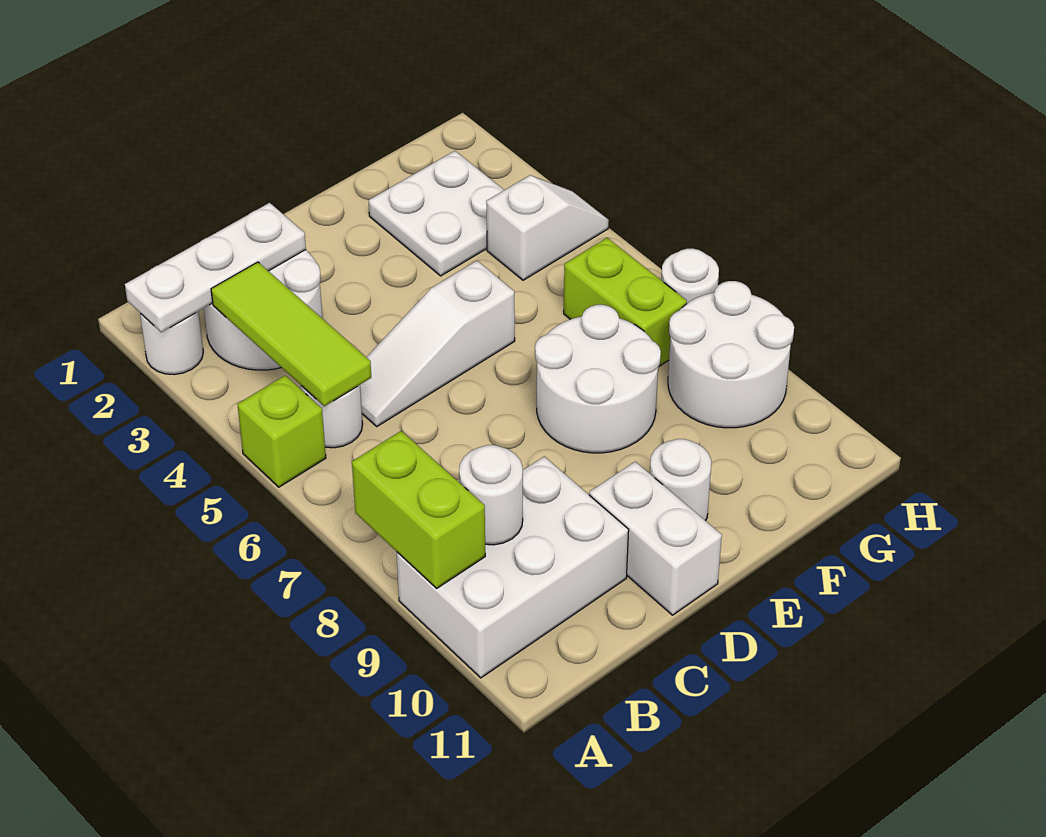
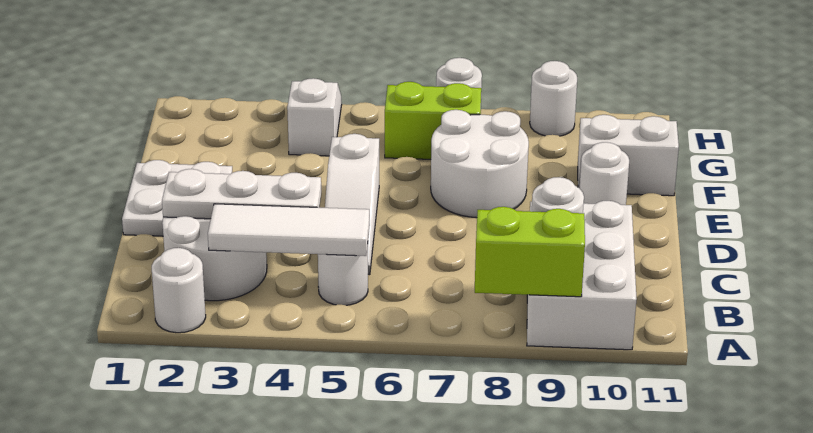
white 1x3 plate [125,203,306,332] -> white 1x3 plate turned to [162,169,321,219]
lime 1x1 brick [237,375,326,487] -> none
lime 1x3 tile [211,262,371,406] -> white 1x3 tile [208,204,370,256]
white 1x2 brick [589,462,722,615] -> white 1x2 brick moved to [578,115,679,196]
white 2x2 plate [368,151,504,276] -> white 2x2 plate moved to [122,160,232,236]
white 2x2 round brick [668,281,794,428] -> white 1x1 round brick [530,61,577,136]

